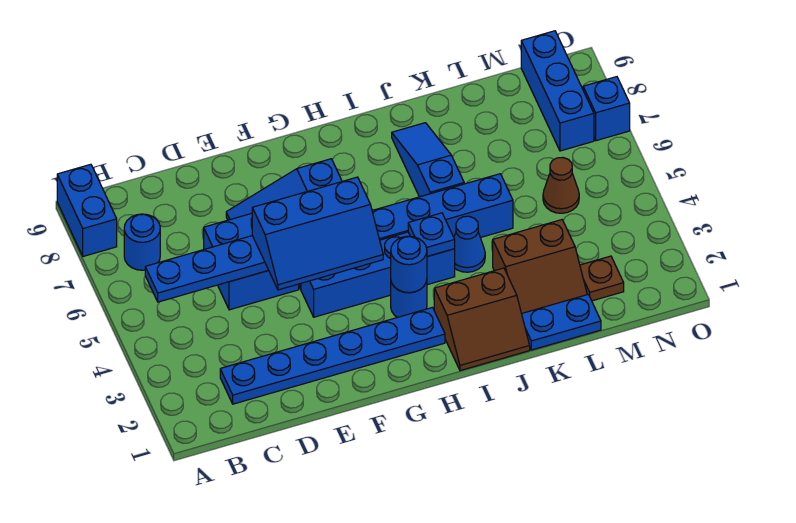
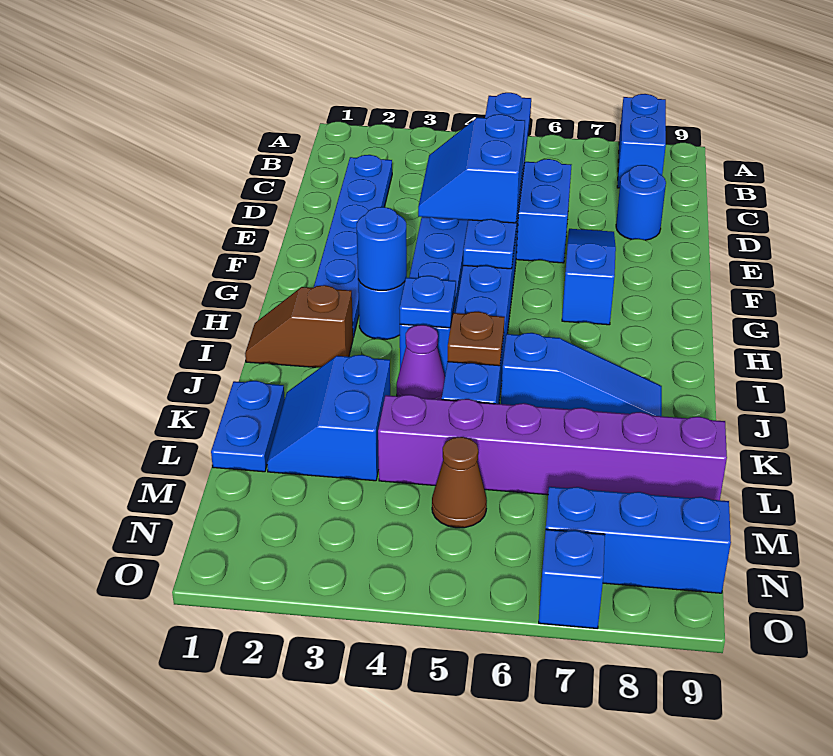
blue 1x2 brick [57,164,117,256] -> blue 1x2 brick turned to [617,94,666,188]
blue 1x1 round brick [124,214,160,270] -> blue 1x1 round brick moved to [616,165,666,240]
blue 2x3 slope [252,177,383,290] -> blue 2x2 slope [418,114,525,223]
brown 2x2 slope [434,268,530,371] -> brown 1x2 slope [245,285,353,367]
blue 1x1 cone [454,216,485,272] -> purple 1x1 cone [397,325,445,400]
brown 2x2 slope [493,220,587,313] -> blue 2x2 slope [267,355,390,481]
none -> purple 1x6 brick [378,395,727,500]
brown 1x1 plate [580,256,624,301] -> brown 1x1 plate moved to [447,312,505,366]

